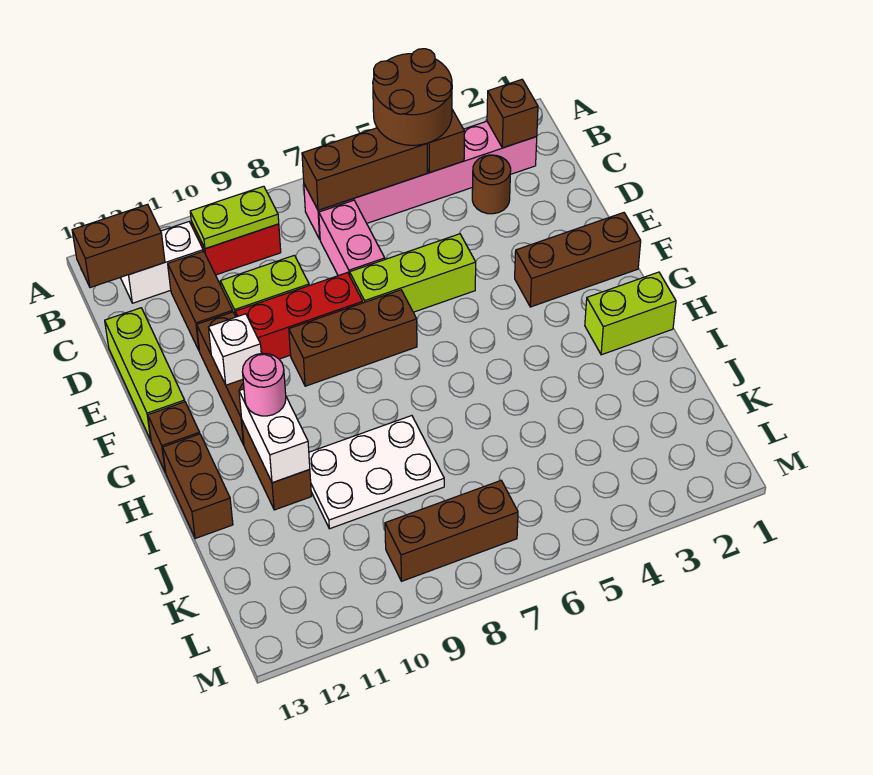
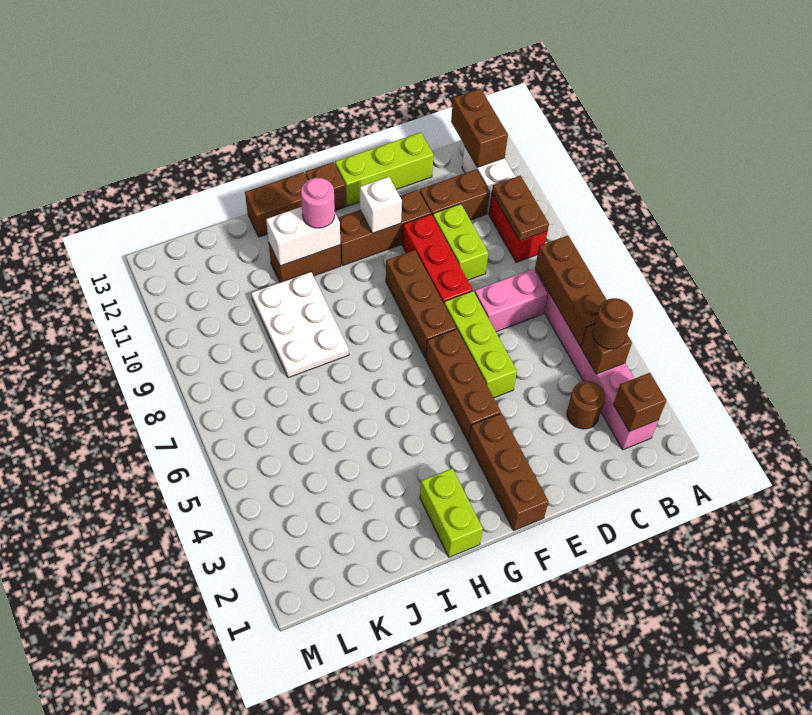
brown 2x2 round brick [373,49,452,145] -> brown 1x1 round brick [593,298,633,349]
lime 1x2 plate [190,186,279,249] -> brown 1x2 plate [492,176,549,241]
brown 1x3 brick [385,481,518,581] -> brown 1x3 brick moved to [426,329,501,442]

